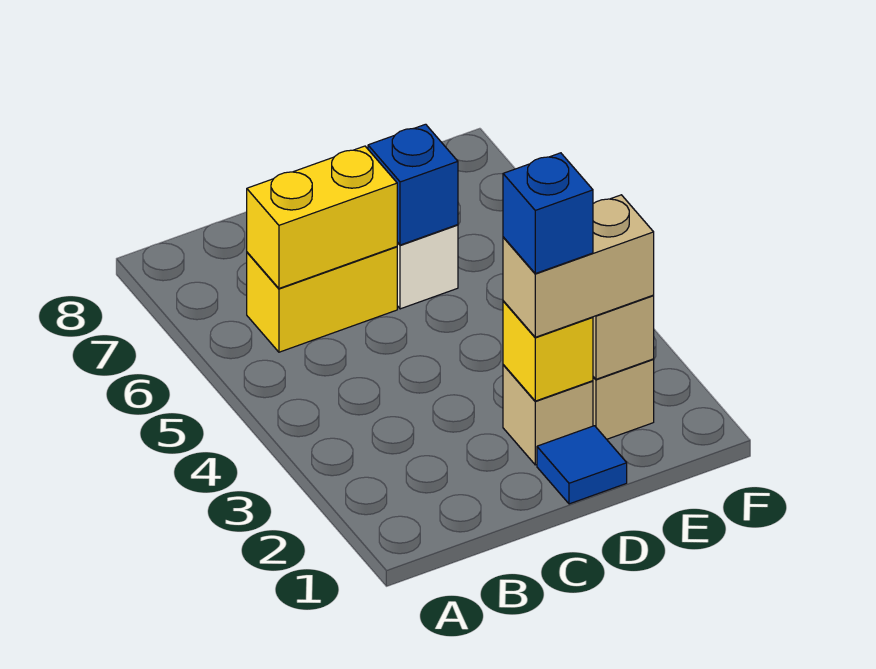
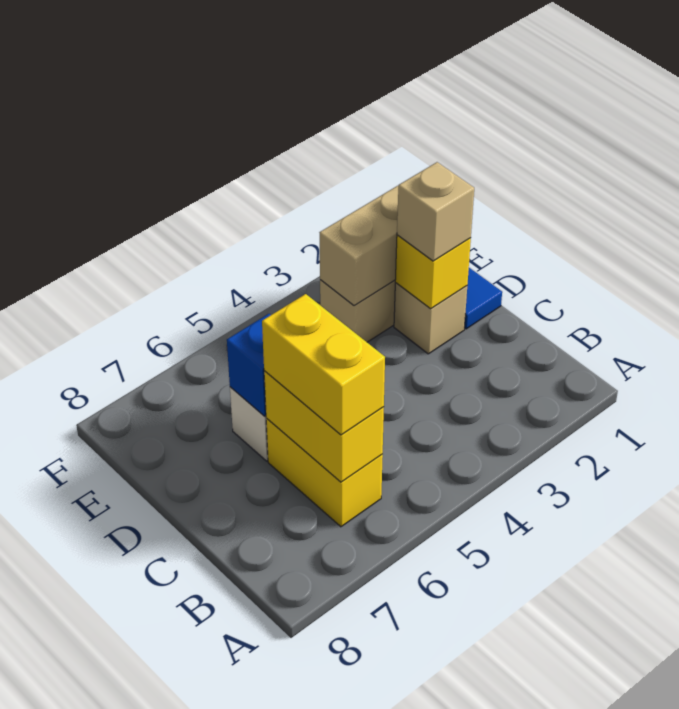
none -> yellow 1x2 brick [262,294,385,435]
tan 1x2 brick [503,195,654,337] -> tan 1x1 brick [397,162,474,261]
blue 1x1 brick [503,153,593,274] -> none

